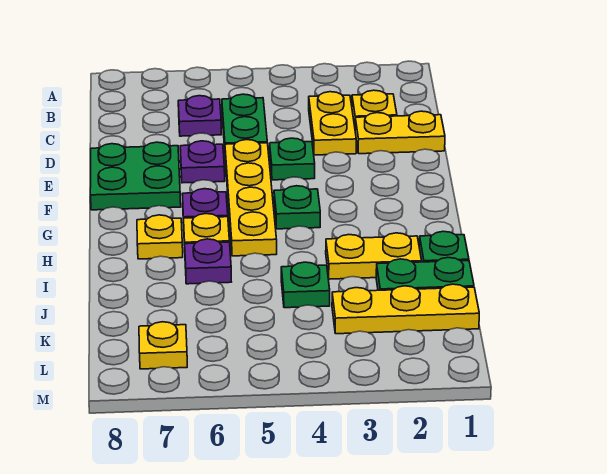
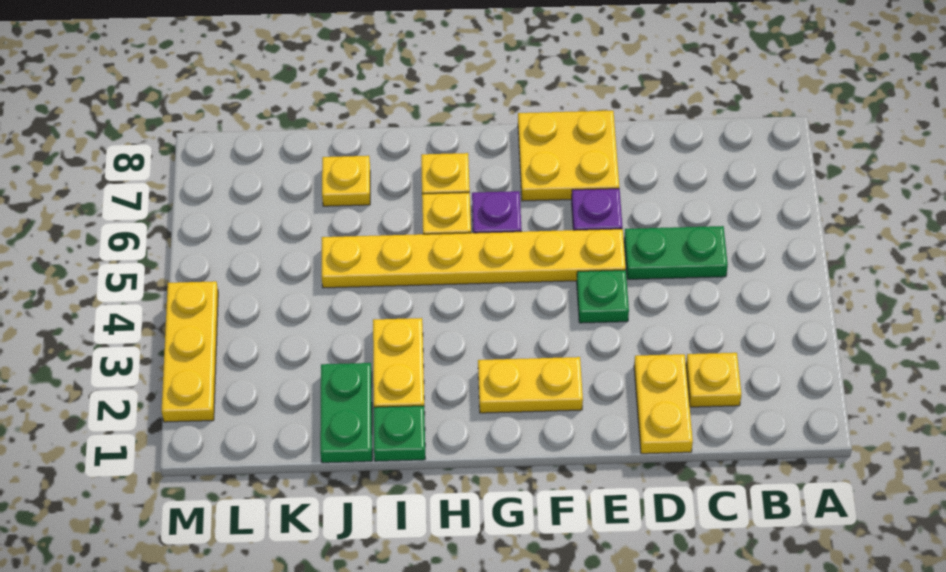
yellow 1x2 plate [309,92,356,155] -> yellow 1x2 plate moved to [478,357,583,413]
purple 1x1 plate [178,96,221,136] -> none
yellow 1x4 plate [225,140,277,256] -> yellow 1x6 plate [322,229,626,288]
green 2x2 plate [90,142,181,210] -> yellow 2x2 plate [518,111,619,201]
green 1x1 plate [274,186,320,229] -> none
purple 1x1 plate [185,239,231,284] -> none
green 1x1 plate [281,262,330,308] -> none
yellow 1x3 plate [332,284,479,334] -> yellow 1x3 plate moved to [162,281,218,422]
yellow 1x1 plate [139,322,187,369] -> yellow 1x1 plate moved to [322,156,370,206]

